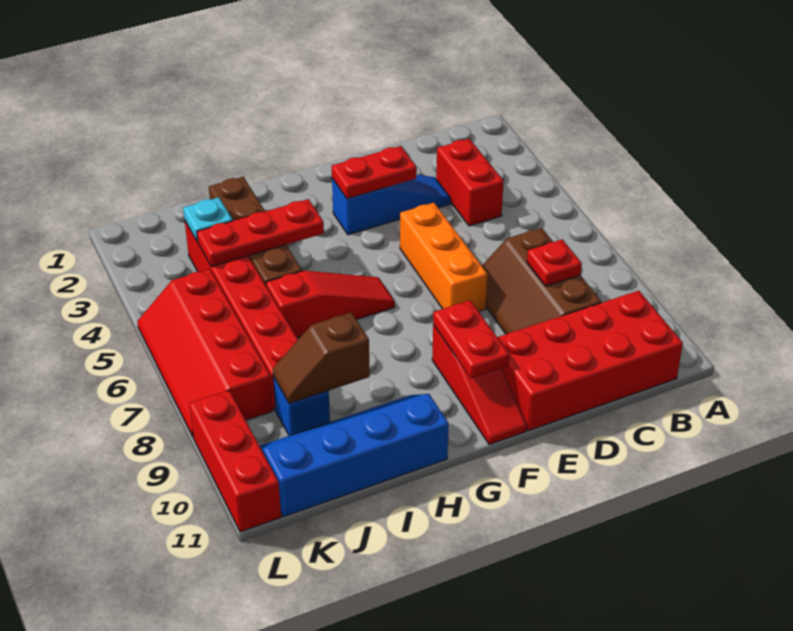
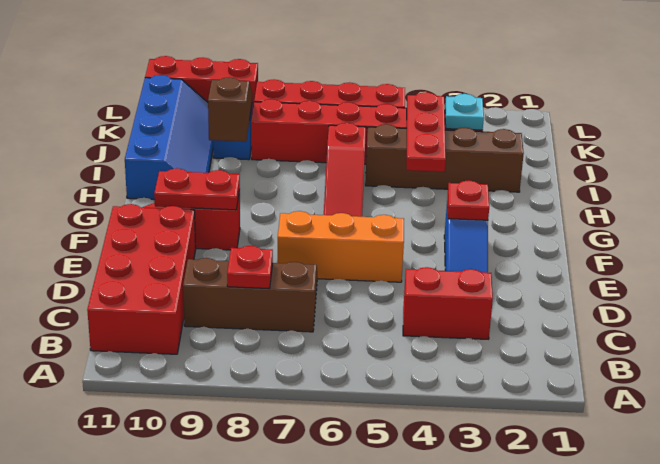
red 1x2 plate [332,146,417,199] -> red 1x1 plate [447,180,489,220]

